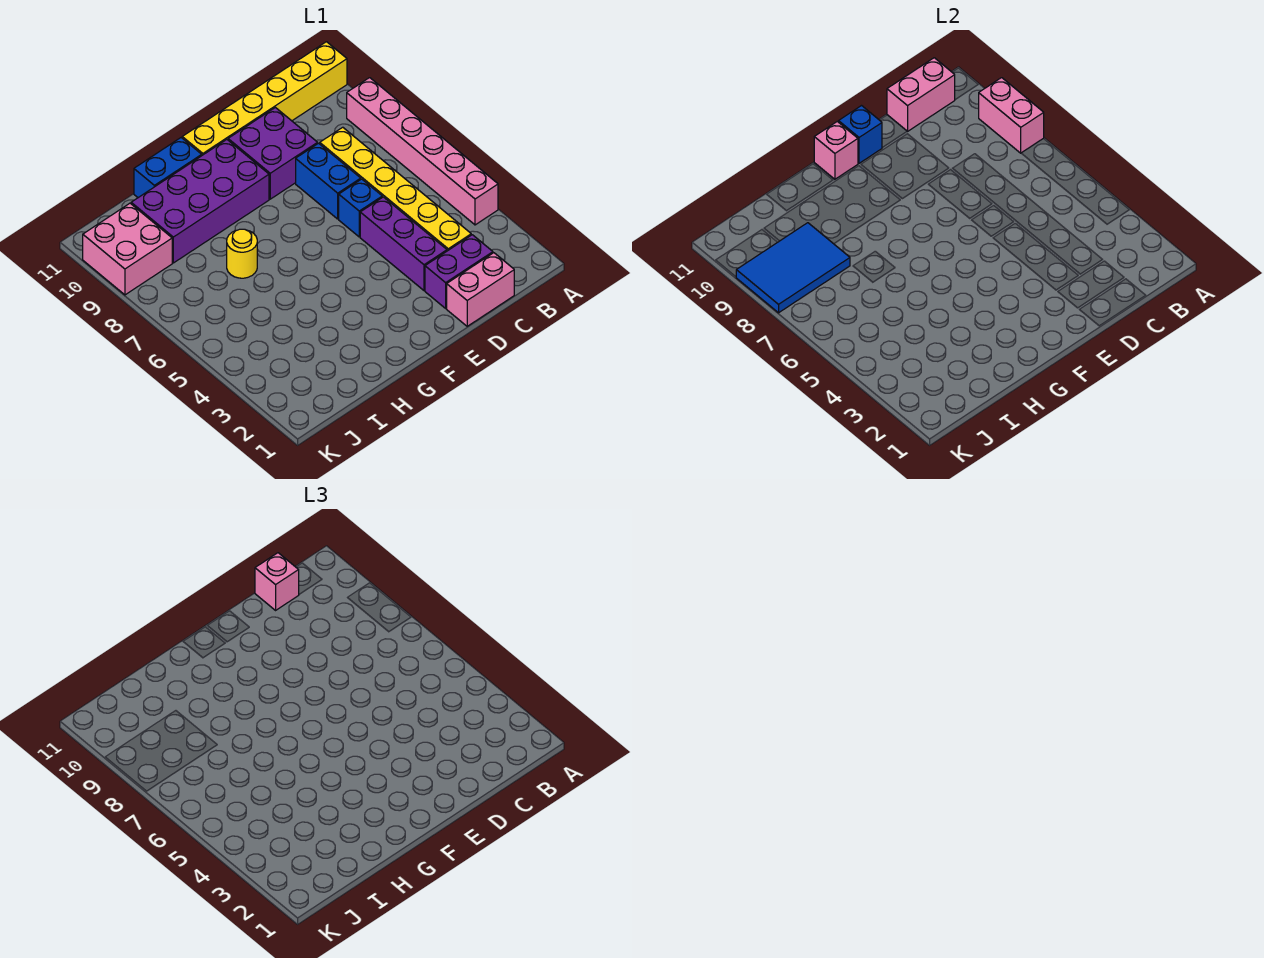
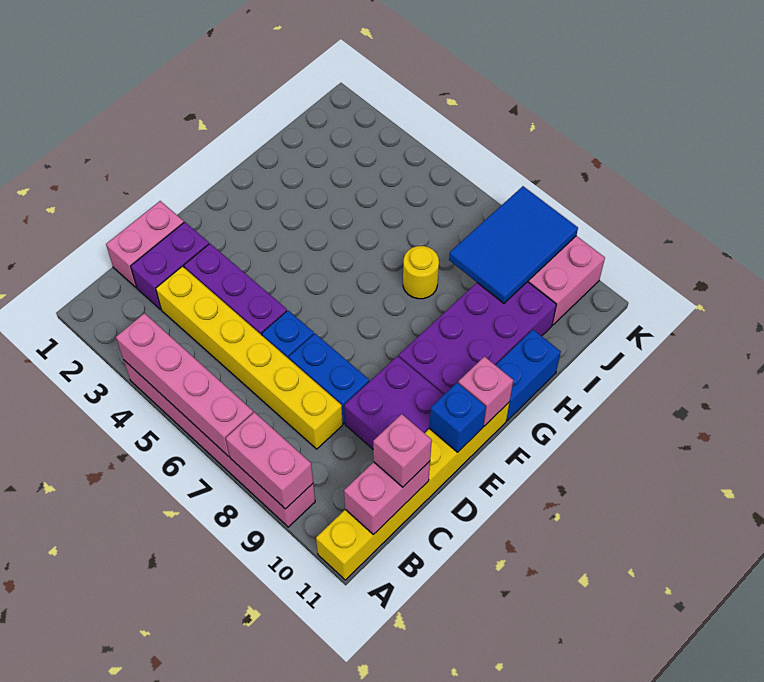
none -> pink 1x4 brick [116,313,253,457]

